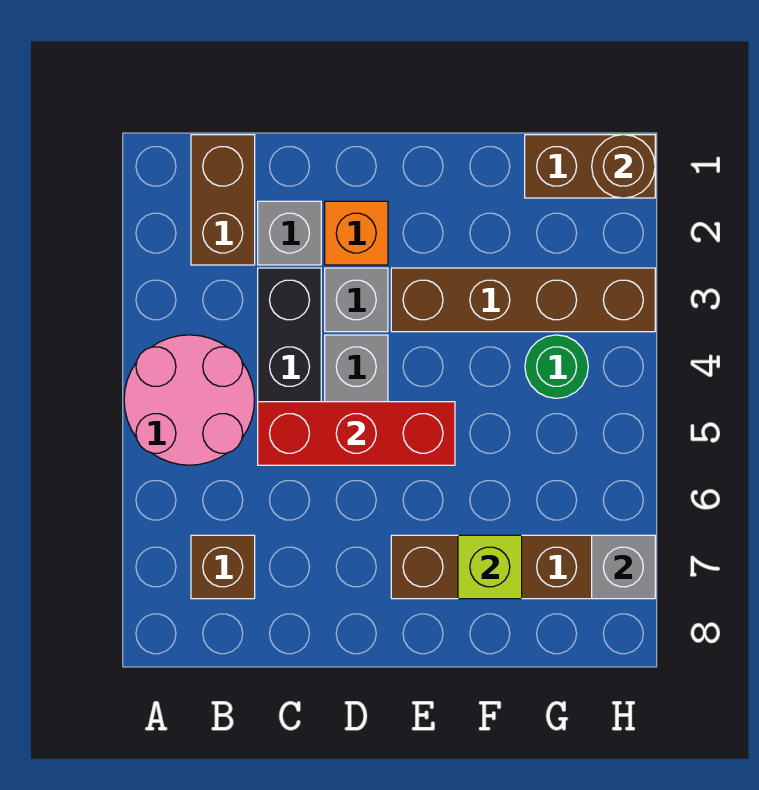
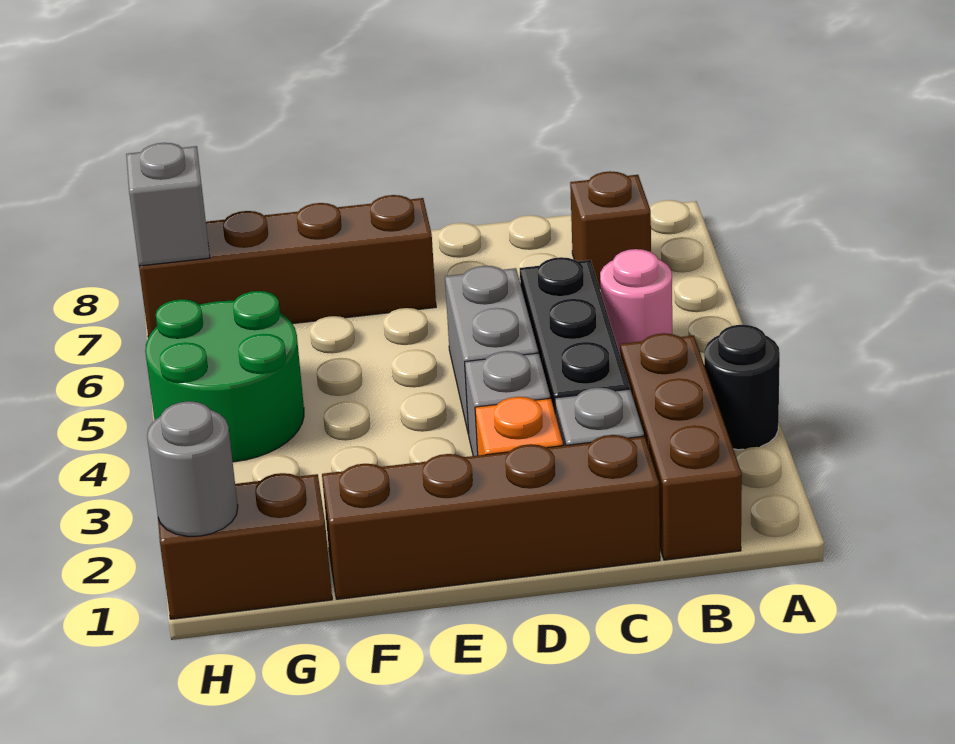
none -> black 1x1 round brick [704,325,780,450]
pink 2x2 round brick [124,335,254,465] -> pink 1x1 round brick [600,249,672,357]
brown 1x2 brick [191,135,255,265] -> brown 1x3 brick [620,333,742,560]
red 1x3 brick [258,402,455,465] -> none
brown 1x4 brick [391,268,655,332] -> brown 1x4 brick moved to [322,435,660,599]
lime 1x1 brick [458,535,522,599] -> none
green 1x1 round brick [525,335,588,398] -> green 2x2 round brick [145,291,304,462]
brown 1x1 round brick [592,135,655,198] -> grey 1x1 round brick [147,401,238,536]

